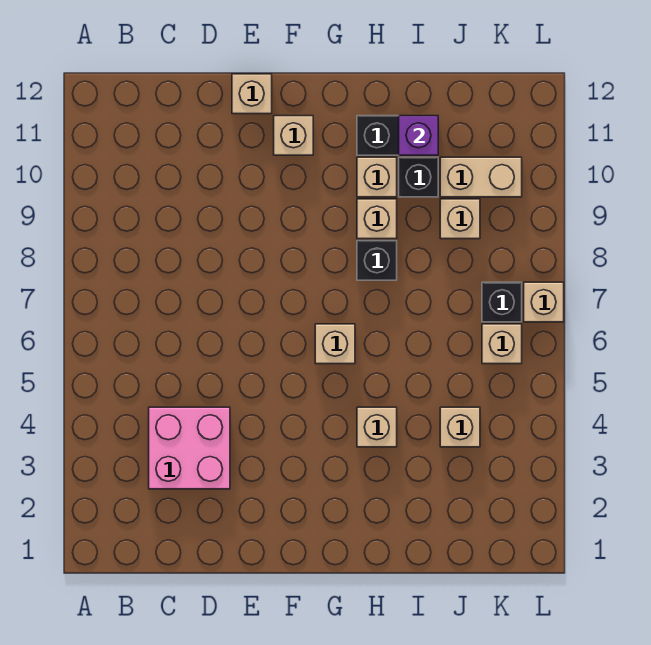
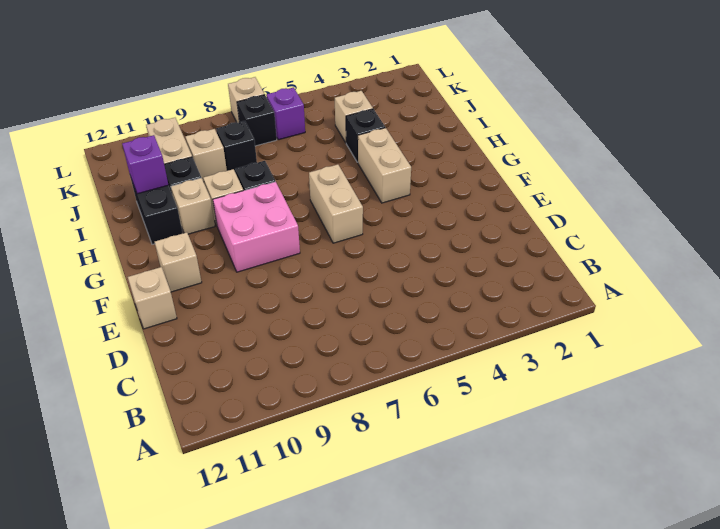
pink 2x2 brick [149,407,230,489] -> pink 2x2 brick moved to [213,182,300,272]
tan 1x1 brick [315,324,355,364] -> tan 1x2 brick [309,164,363,243]
tan 1x1 brick [357,407,397,447] -> tan 1x2 brick [358,128,411,203]
none -> black 1x1 brick [346,109,385,162]
none -> black 1x1 brick [216,121,257,173]
tan 1x1 brick [482,324,522,364] -> purple 1x1 brick [266,87,305,140]

